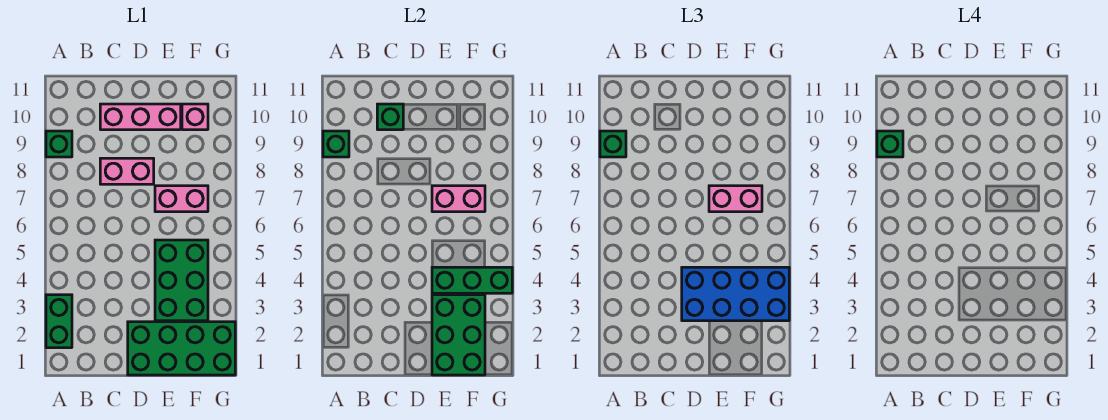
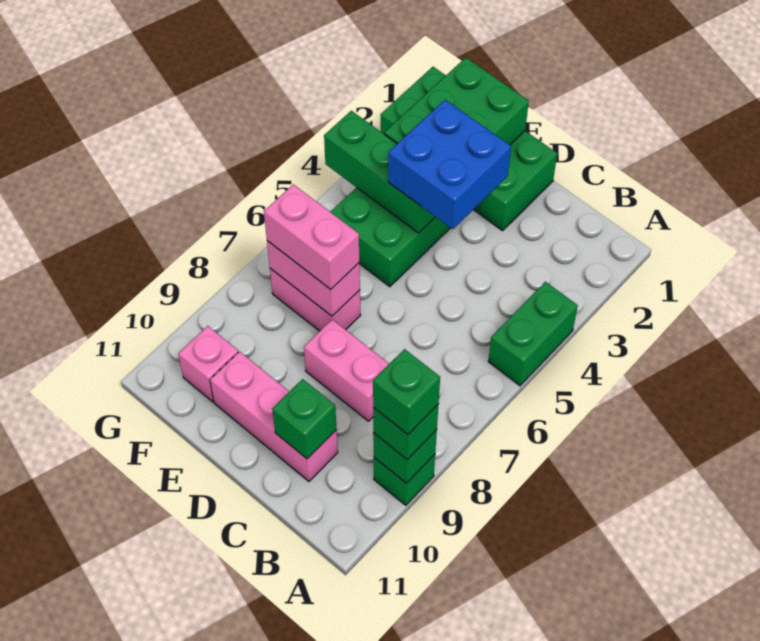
green 1x2 brick [46,295,72,348] -> green 1x2 brick moved to [488,282,578,386]
blue 2x4 brick [682,267,789,321] -> blue 2x2 brick [388,100,511,229]

